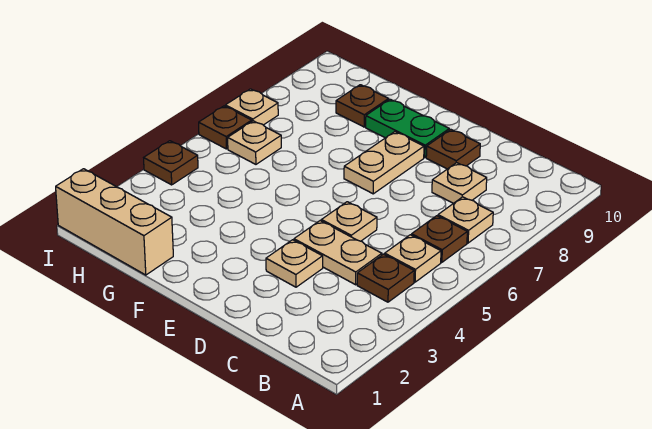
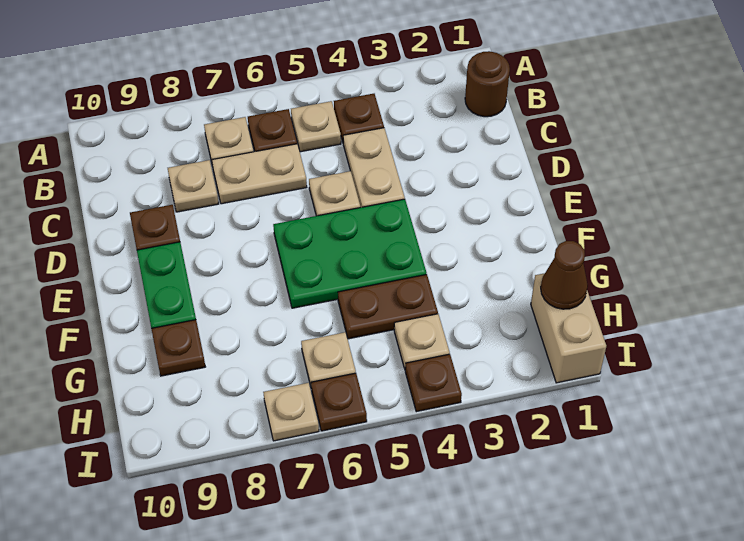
none -> brown 1x1 round brick [465,51,510,117]
tan 1x1 plate [266,240,323,287] -> tan 1x1 plate moved to [394,314,450,369]
none -> green 2x3 plate [273,199,426,308]
tan 1x2 plate [344,132,424,194] -> tan 1x2 plate moved to [212,144,307,204]
tan 1x3 brick [56,169,173,275] -> tan 1x2 brick [531,273,606,383]
none -> brown 1x2 plate [338,274,438,339]
none -> brown 1x1 cone [541,241,588,309]

